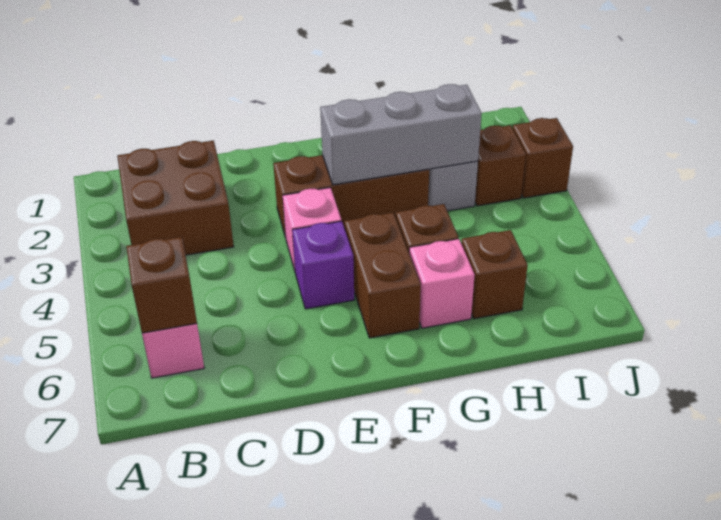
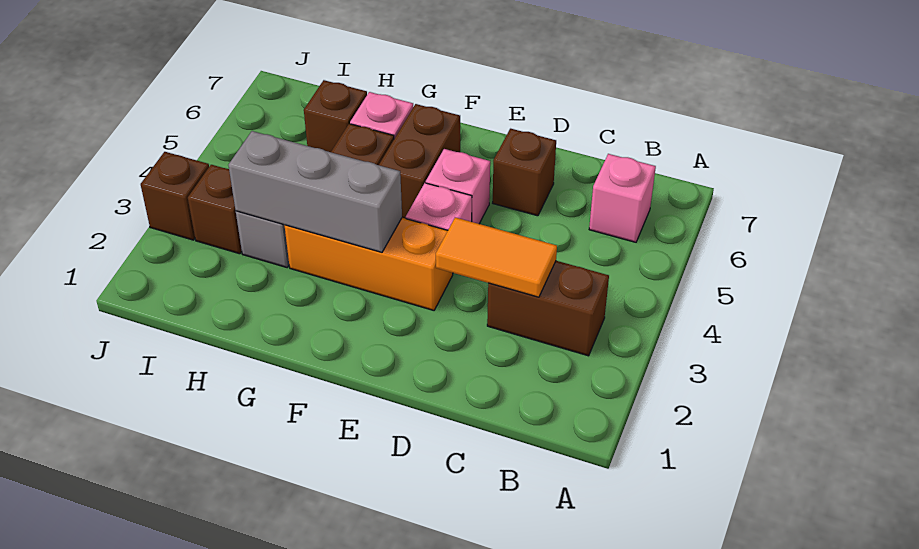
brown 2x2 brick [117,141,234,255] -> brown 1x2 brick [487,261,609,356]
brown 1x1 brick [126,237,197,333] -> brown 1x1 brick moved to [493,129,556,216]
none -> orange 1x2 tile [436,217,557,297]
brown 1x3 brick [273,155,429,237] -> orange 1x3 brick [285,218,453,310]
purple 1x1 brick [292,221,354,309] -> pink 1x1 brick [426,149,490,224]

